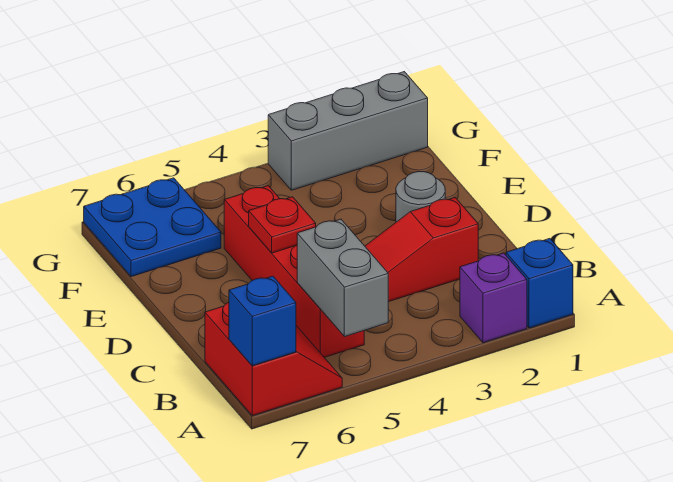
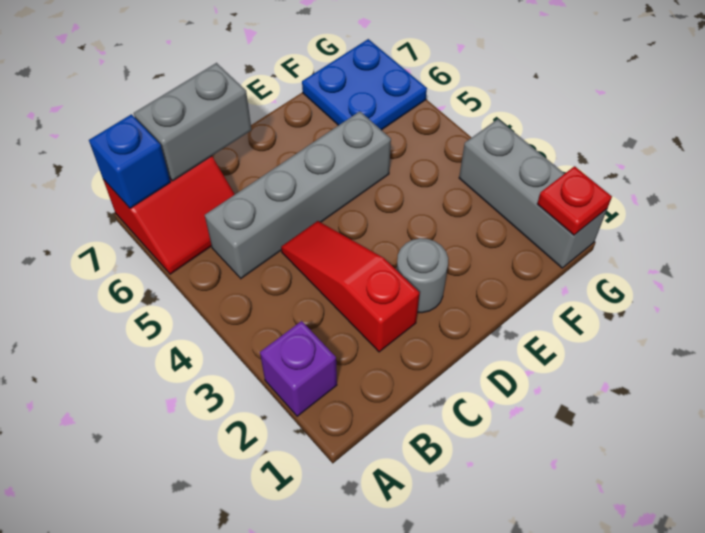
blue 1x1 brick [506,239,573,328] -> none
grey 1x2 brick [297,219,388,337] -> grey 1x2 brick moved to [134,63,252,181]
red 1x4 brick [224,186,364,357] -> grey 1x4 brick [205,111,391,278]
red 1x1 plate [249,197,316,253] -> red 1x1 plate moved to [537,166,612,235]

